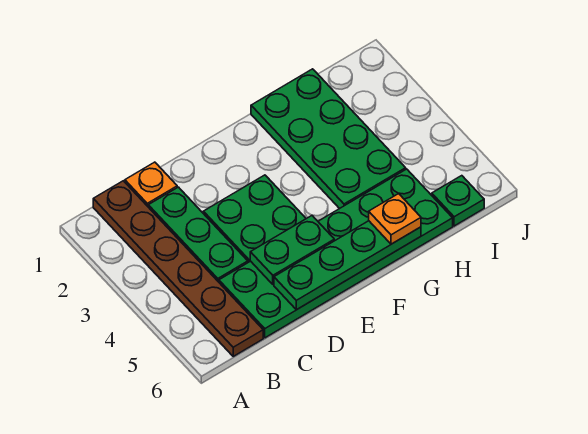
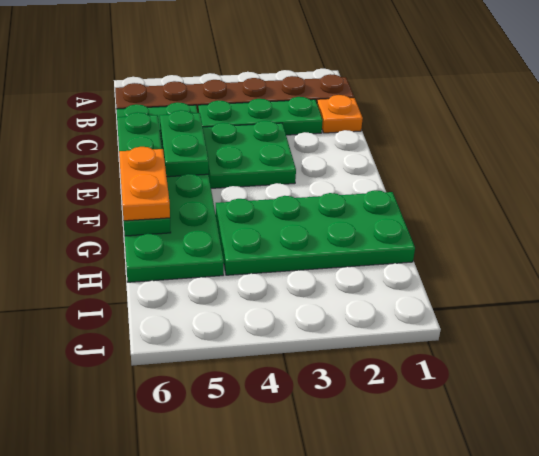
orange 1x1 plate [369,194,421,244] -> orange 1x2 plate [119,147,170,221]
green 1x1 plate [432,176,484,226] -> none

